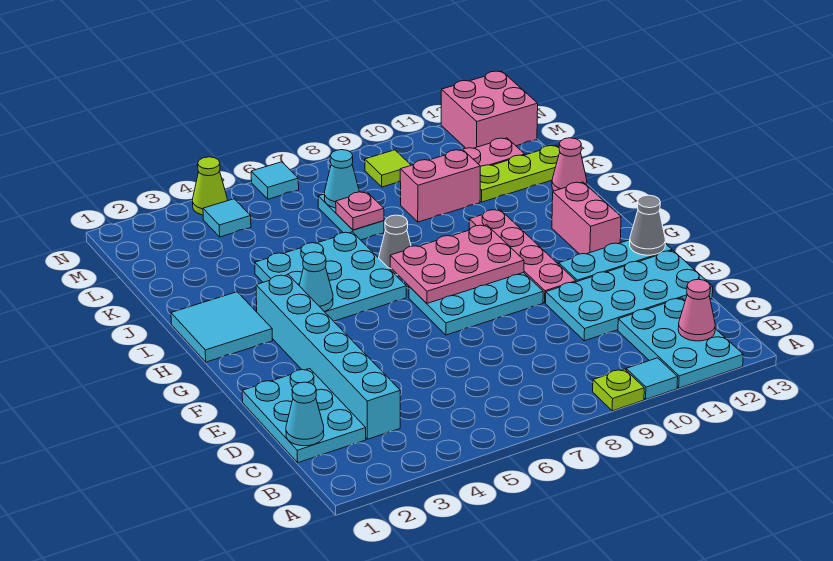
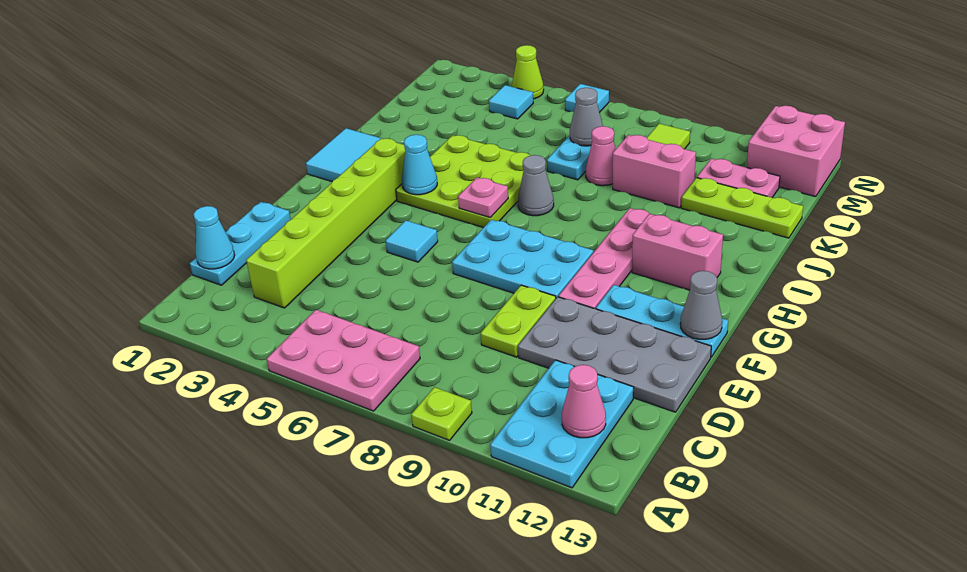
cyan 1x1 tile [626,358,678,399] -> cyan 1x1 tile moved to [386,220,438,262]
cyan 2x3 plate [242,369,366,463] -> cyan 1x3 plate [190,202,291,285]
cyan 1x6 brick [256,275,400,439] -> lime 1x6 brick [246,138,405,308]
none -> lime 1x2 plate [481,285,556,357]
cyan 2x4 plate [546,251,713,341] -> grey 2x4 plate [518,297,711,412]
pink 2x3 plate [390,225,524,303] -> pink 2x3 plate moved to [267,310,420,411]
pink 1x2 brick [552,182,621,254] -> pink 1x2 brick turned to [632,214,723,290]
cyan 3x3 plate [255,232,406,321] -> lime 3x3 plate [396,135,530,228]
pink 1x1 cone [552,138,587,191] -> pink 1x1 cone moved to [586,126,616,186]
pink 1x1 plate [336,192,384,230] -> pink 1x1 plate moved to [458,177,508,218]
cyan 1x1 cone [325,150,359,208] -> grey 1x1 cone [570,88,603,146]

